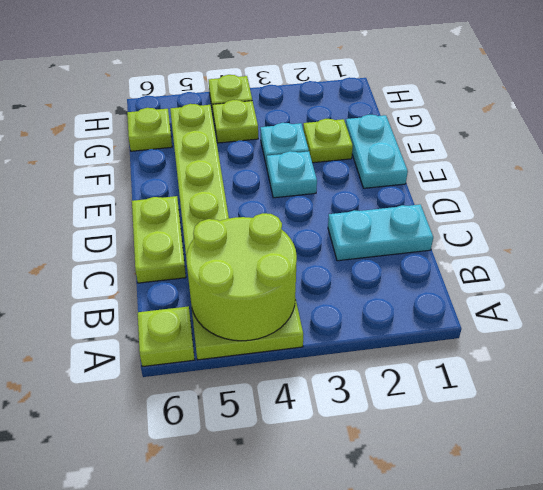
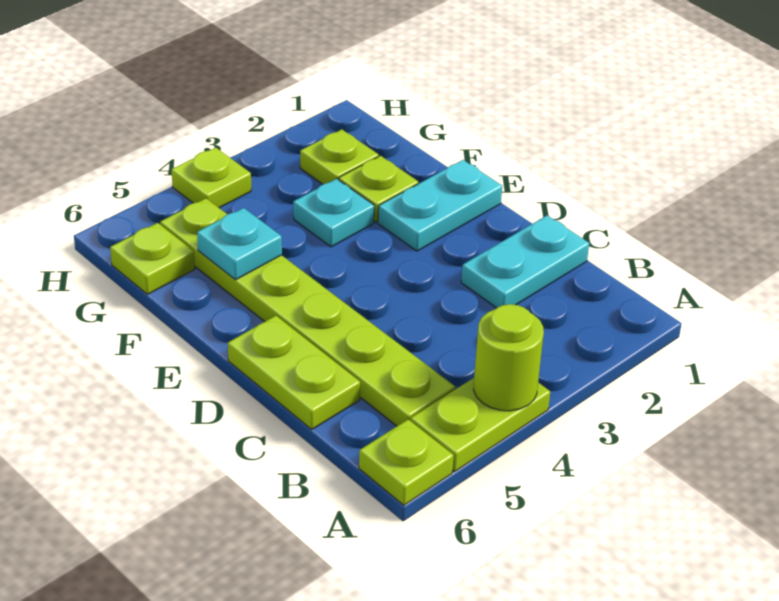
lime 2x2 round brick [187,213,297,341] -> lime 1x1 round brick [474,304,544,411]
cyan 1x2 plate [346,115,408,188] -> cyan 1x2 plate turned to [378,160,502,251]
cyan 1x1 plate [267,151,317,198] -> cyan 1x1 plate moved to [197,208,282,280]
lime 1x1 plate [213,100,258,143] -> lime 1x1 plate moved to [300,129,379,184]

